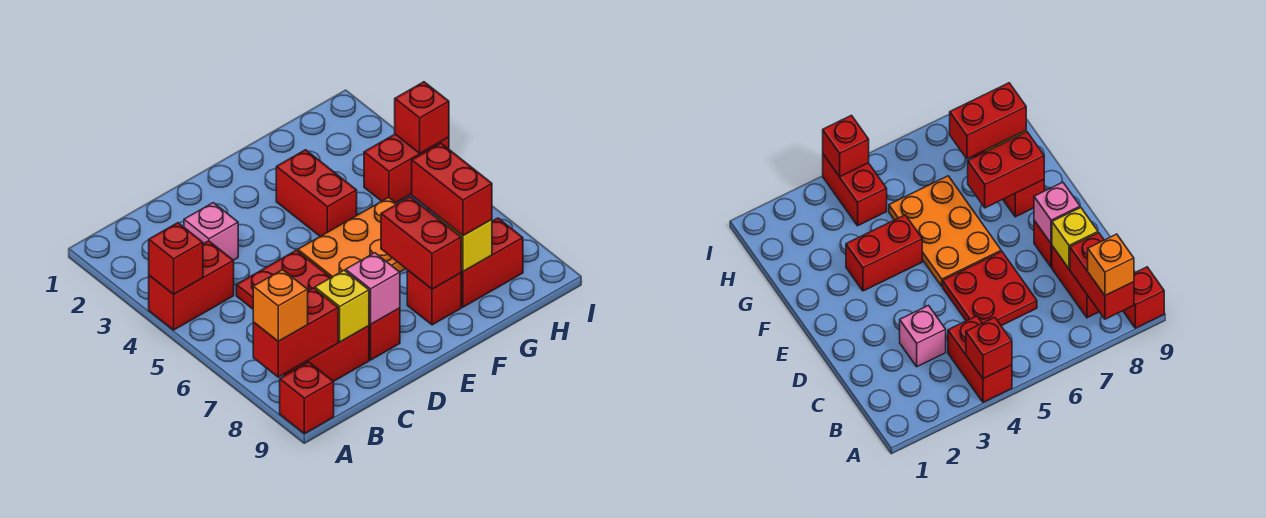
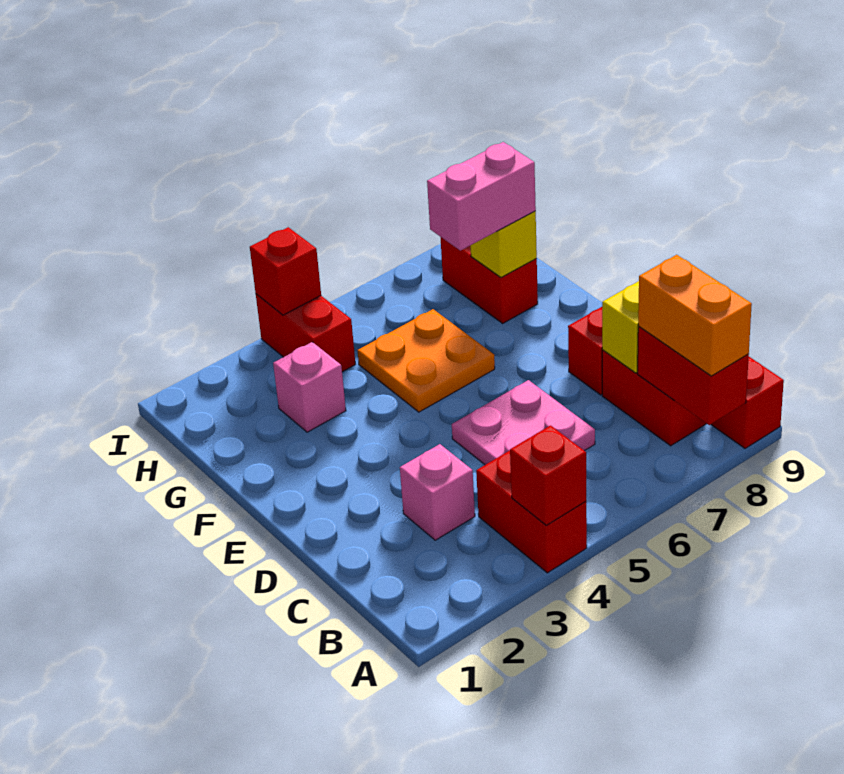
orange 1x1 brick [253,270,308,341] -> orange 1x2 brick [638,255,752,376]
red 2x2 plate [236,250,331,309] -> pink 2x2 plate [452,380,595,465]
pink 1x1 brick [346,253,400,324] -> pink 1x1 brick moved to [273,342,346,432]
orange 2x3 plate [298,197,406,277] -> orange 2x2 plate [358,309,495,412]
red 1x2 brick [276,150,357,236] -> none
red 1x2 brick [381,197,461,289] -> none
red 1x1 brick [407,270,461,325] -> none
red 1x2 brick [412,143,492,236] -> pink 1x2 brick [427,142,536,251]

